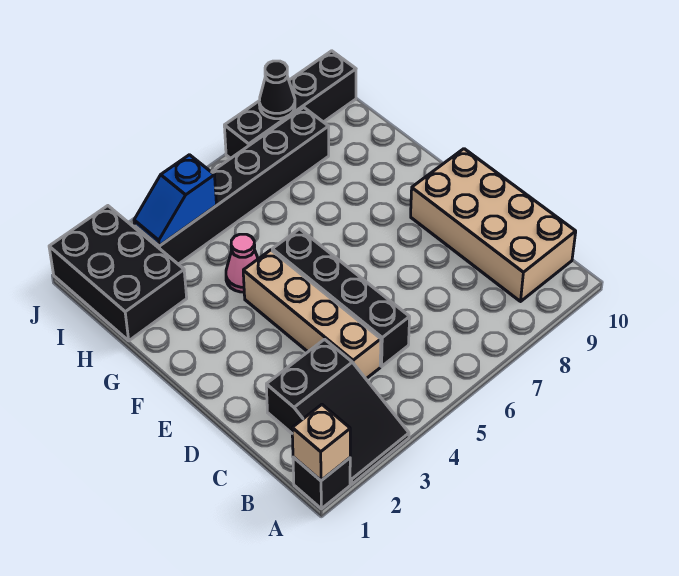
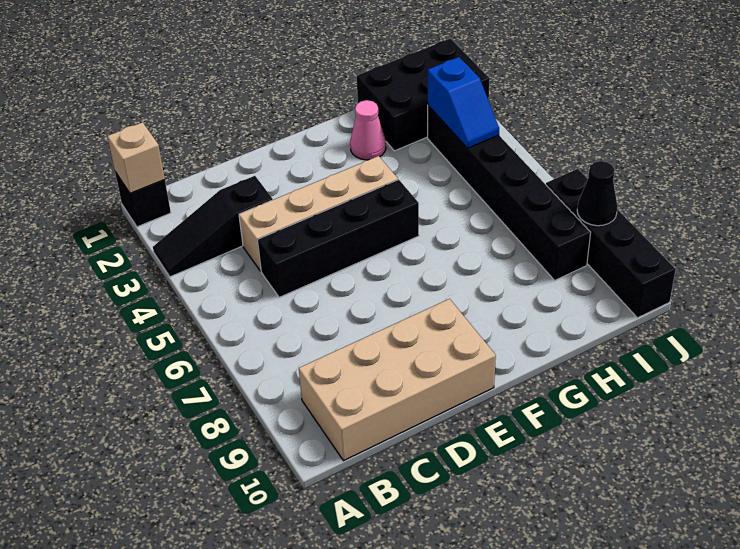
black 2x3 slope [266,339,409,484] -> black 1x3 slope [153,176,273,277]
pink 1x1 cone [226,234,258,292] -> pink 1x1 cone moved to [350,100,386,160]
blue 1x2 slope [134,155,216,246] -> blue 1x2 slope turned to [428,57,499,148]

